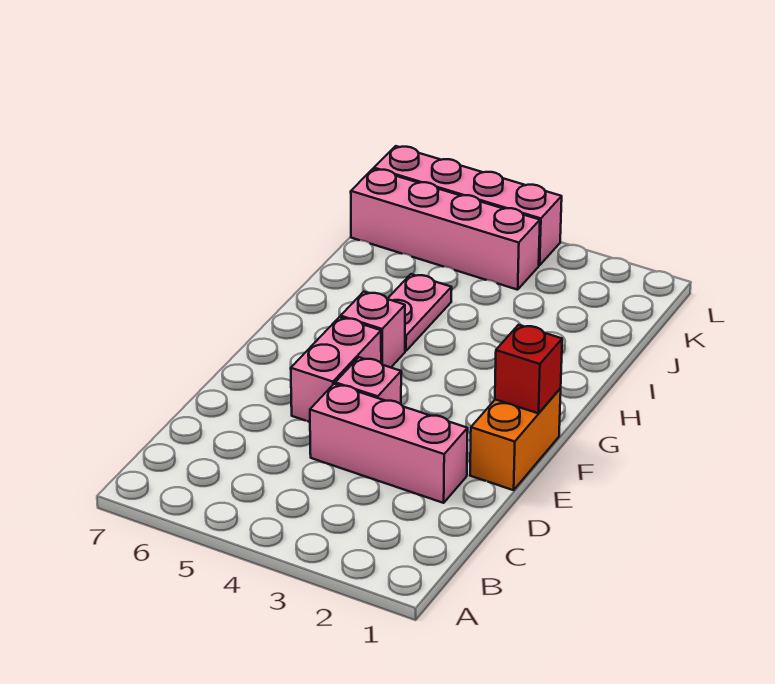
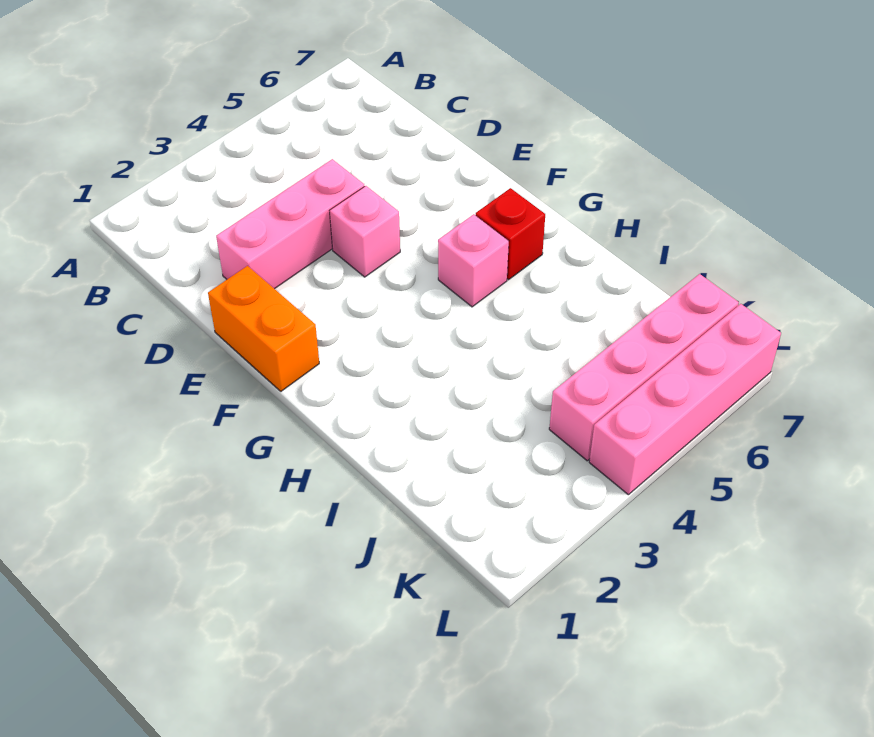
pink 1x2 brick [291,317,381,422] -> none
red 1x1 brick [495,325,562,413] -> red 1x1 brick moved to [476,188,545,280]
pink 1x2 plate [388,274,452,351] -> none

